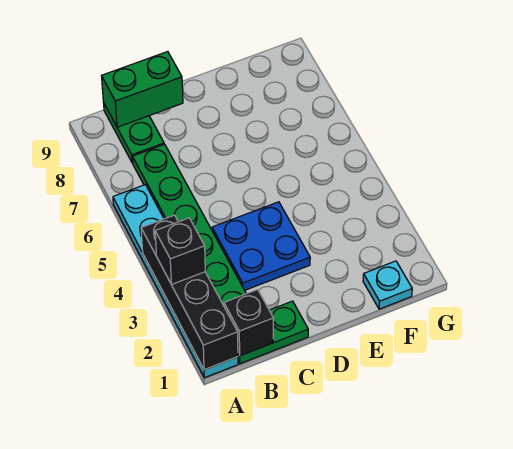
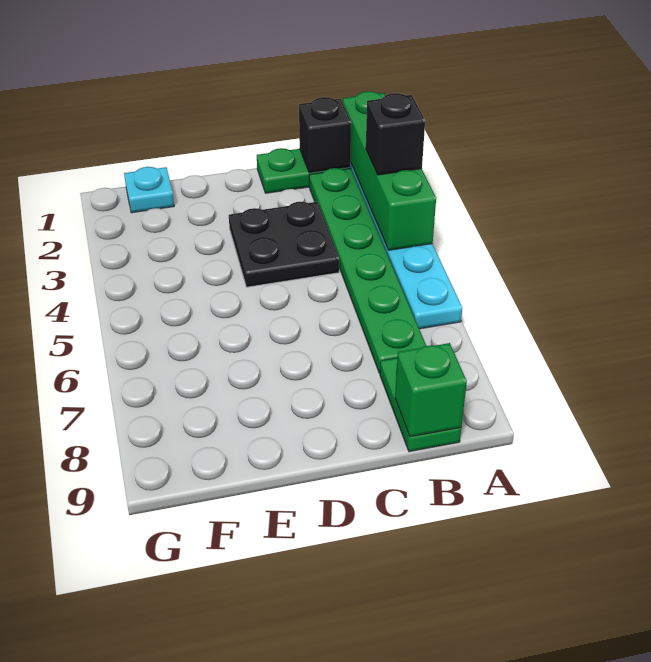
black 1x4 brick [141,215,238,370] -> green 1x4 brick [343,91,436,250]
green 1x2 brick [102,52,183,127] -> green 1x1 brick [395,343,467,437]
blue 2x2 plate [212,202,310,290] -> black 2x2 plate [229,202,339,287]

